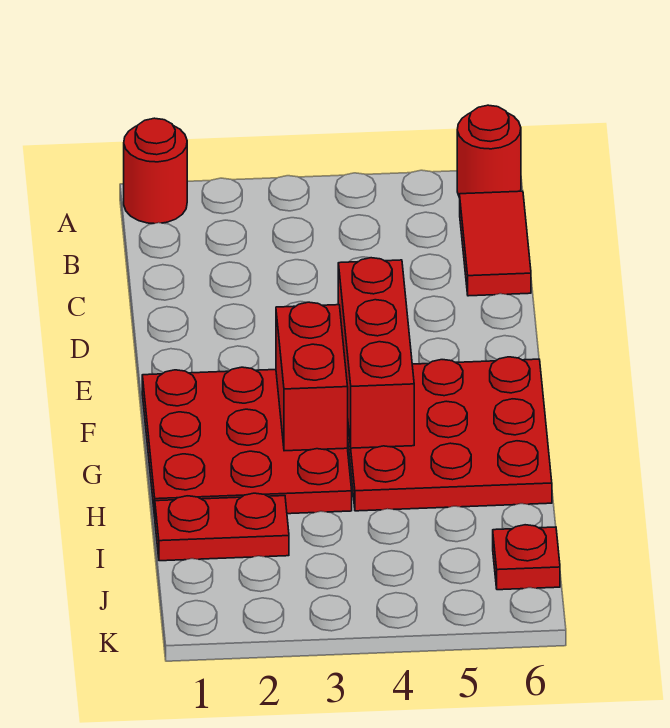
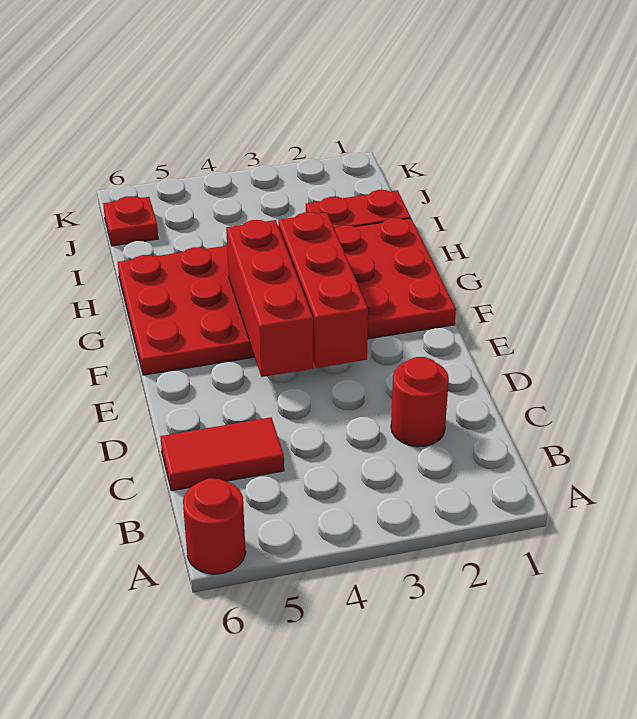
red 1x1 round brick [124,118,187,224] -> red 1x1 round brick moved to [391,357,449,447]
red 1x2 tile [460,191,531,296] -> red 1x2 tile turned to [160,417,284,491]
red 1x2 brick [276,302,348,451] -> red 1x3 brick [278,212,368,368]

